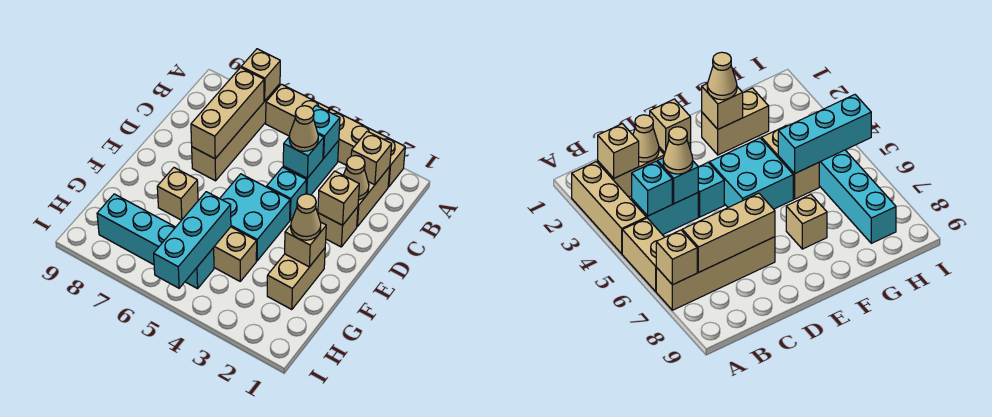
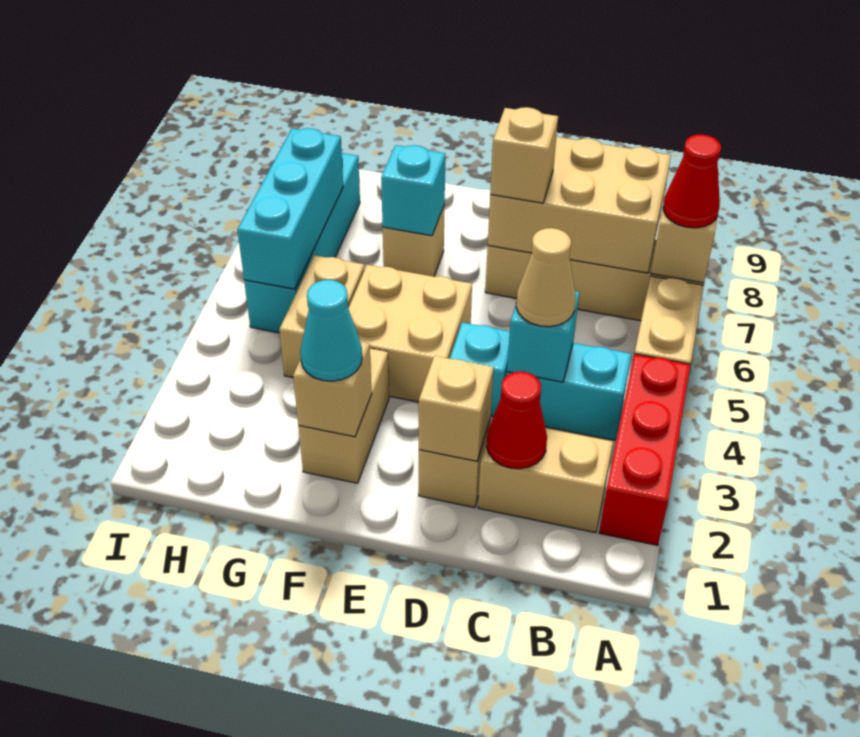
tan 1x3 brick [329,109,405,187] -> red 1x3 brick [599,354,691,545]
none -> red 1x1 cone [663,134,721,228]
tan 1x1 brick [351,131,392,185] -> tan 1x1 brick moved to [490,107,558,203]
cyan 1x1 brick [313,106,340,158] -> cyan 1x1 brick moved to [381,145,445,236]
tan 1x3 brick [191,67,264,159] -> tan 2x3 brick [488,137,671,273]
tan 1x1 cone [343,156,369,200] -> red 1x1 cone [487,372,547,469]
cyan 2x2 brick [220,174,290,261] -> tan 2x2 brick [348,265,472,402]
tan 1x2 brick [267,248,325,310] -> tan 1x2 brick turned to [298,348,389,483]
tan 1x1 cone [291,194,321,240] -> cyan 1x1 cone [300,280,362,381]
cyan 1x3 brick [154,192,231,288] -> cyan 1x3 brick turned to [237,128,343,289]

